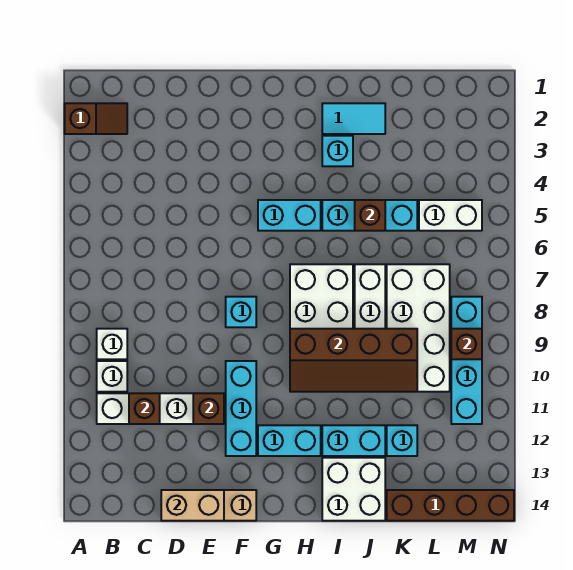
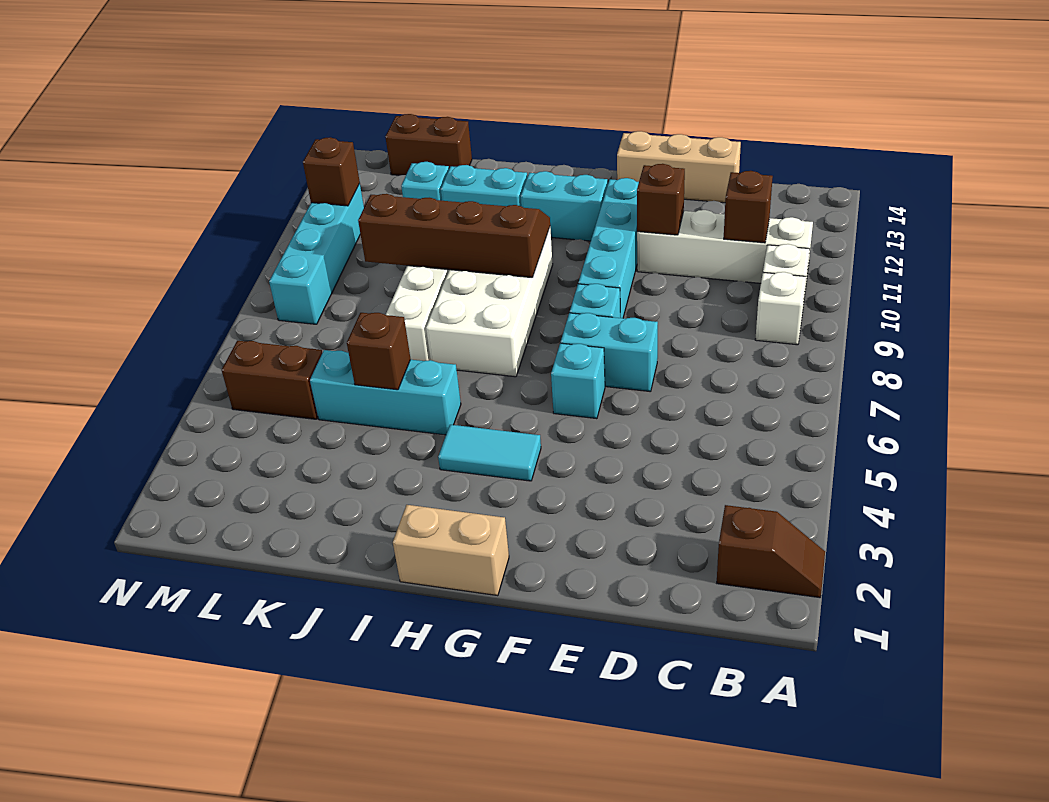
brown 1x2 slope [65,103,127,134] -> brown 1x2 slope turned to [717,505,825,598]
tan 1x2 brick [161,490,224,521] -> tan 1x2 brick moved to [393,505,509,596]
cyan 1x3 brick [226,361,256,456] -> cyan 1x4 brick [578,178,639,318]
cyan 1x2 brick [258,200,321,231] -> cyan 1x2 brick moved to [561,313,658,392]
cyan 1x2 tile [322,103,385,134] -> cyan 1x2 tile moved to [438,425,541,481]
cyan 1x1 brick [322,136,353,166] -> cyan 1x1 brick moved to [551,343,605,419]
white 2x2 brick [322,458,385,521] -> none
white 2x4 brick [387,264,450,392] -> none
brown 1x4 brick [387,490,514,521] -> brown 1x2 brick [385,114,472,175]
white 1x2 brick [419,200,482,231] -> brown 1x2 brick [222,341,322,419]
brown 1x1 brick [451,329,482,359] -> brown 1x1 brick moved to [303,137,360,206]

